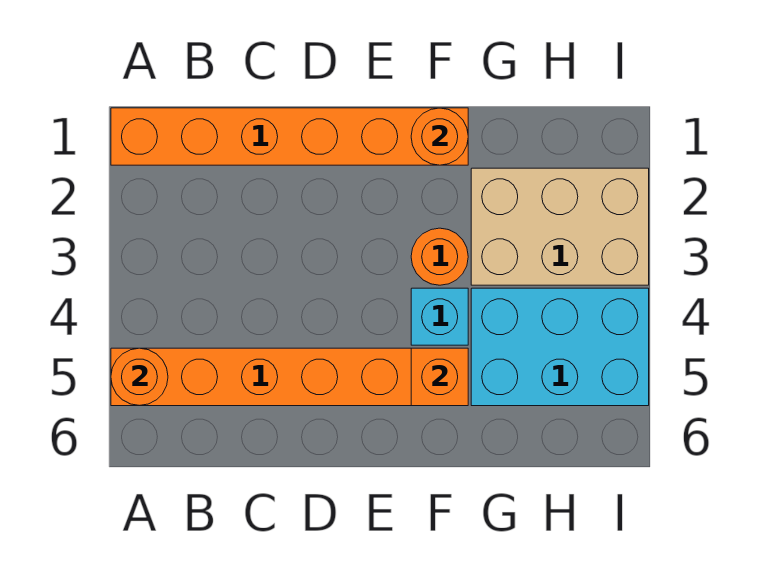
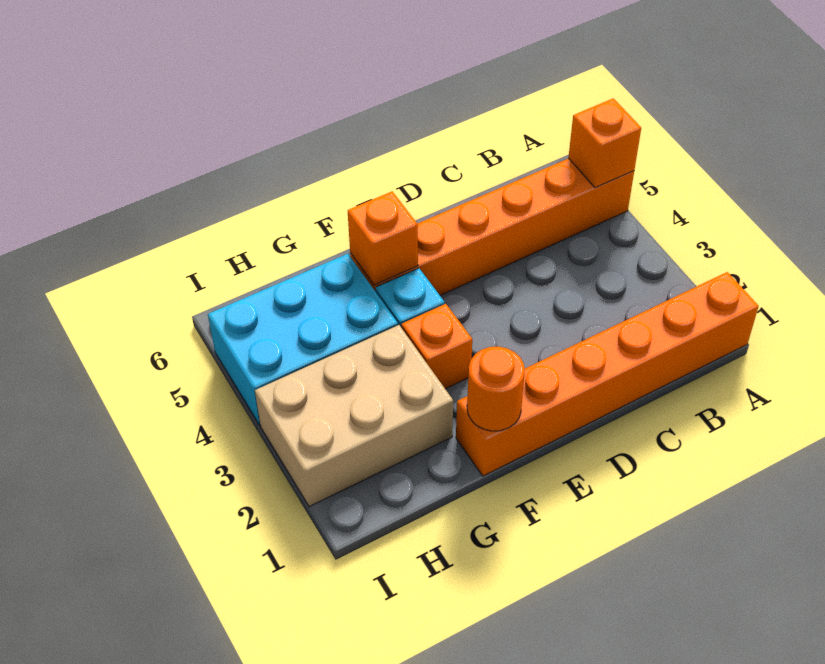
orange 1x1 round brick [111,348,168,406] -> orange 1x1 brick [568,98,641,188]
orange 1x1 round brick [411,228,468,285] -> orange 1x1 brick [401,304,472,389]

